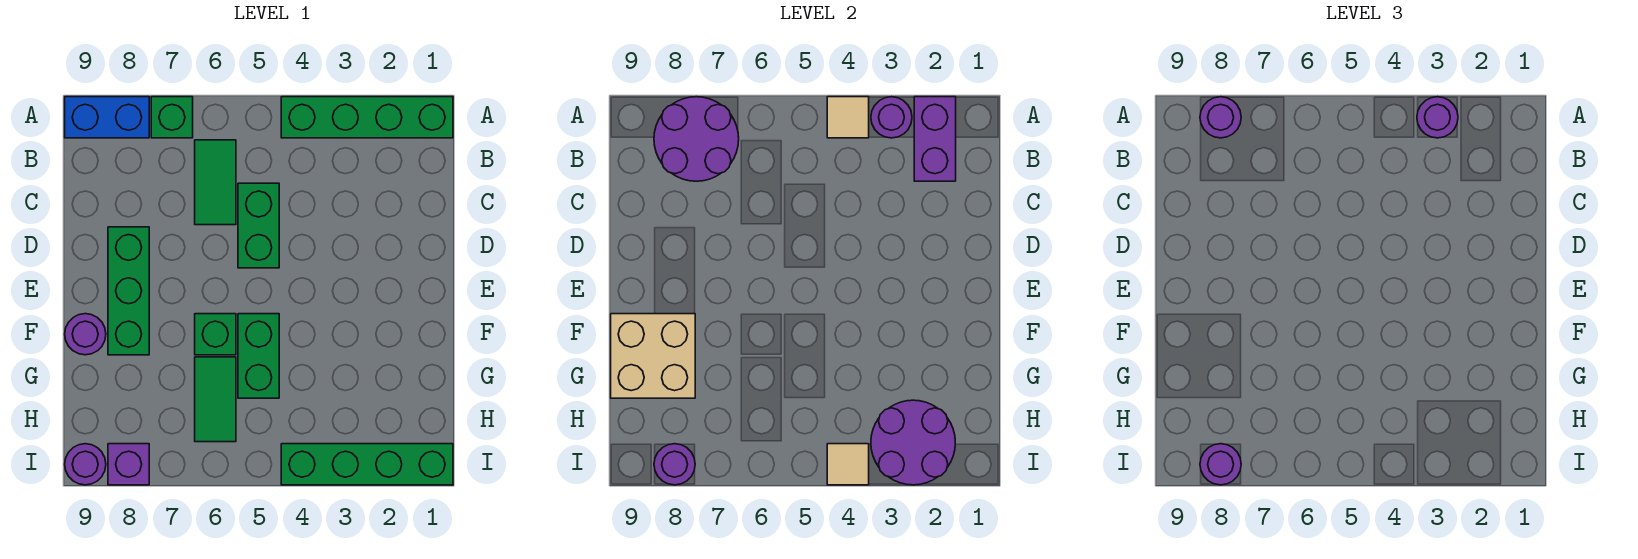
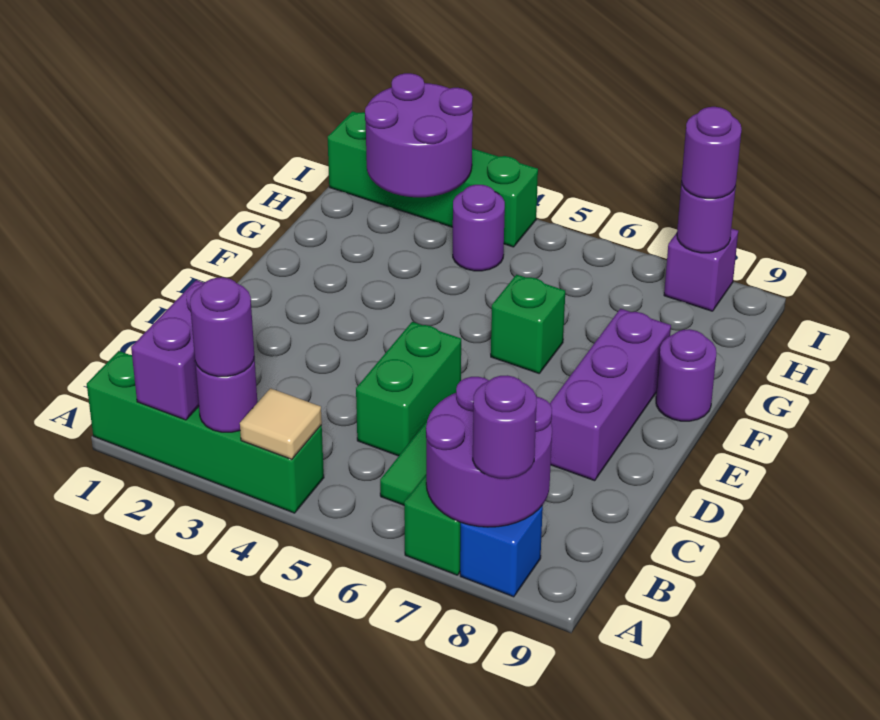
blue 1x2 brick [65,97,149,138] -> blue 1x1 brick [460,506,543,597]
green 1x3 brick [108,227,149,355] -> purple 1x3 brick [550,309,671,481]
green 1x2 brick [238,314,279,398] -> none
tan 2x2 brick [611,314,695,398] -> none
green 1x2 tile [195,357,236,442] -> none
tan 1x1 tile [827,444,869,485] -> none
purple 1x1 round brick [65,444,106,485] -> purple 1x1 round brick moved to [453,185,505,271]

